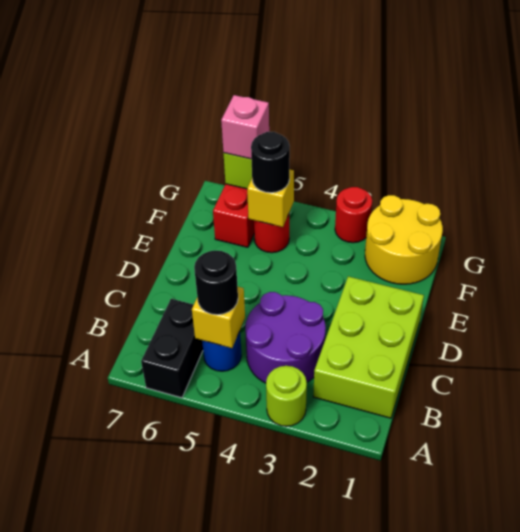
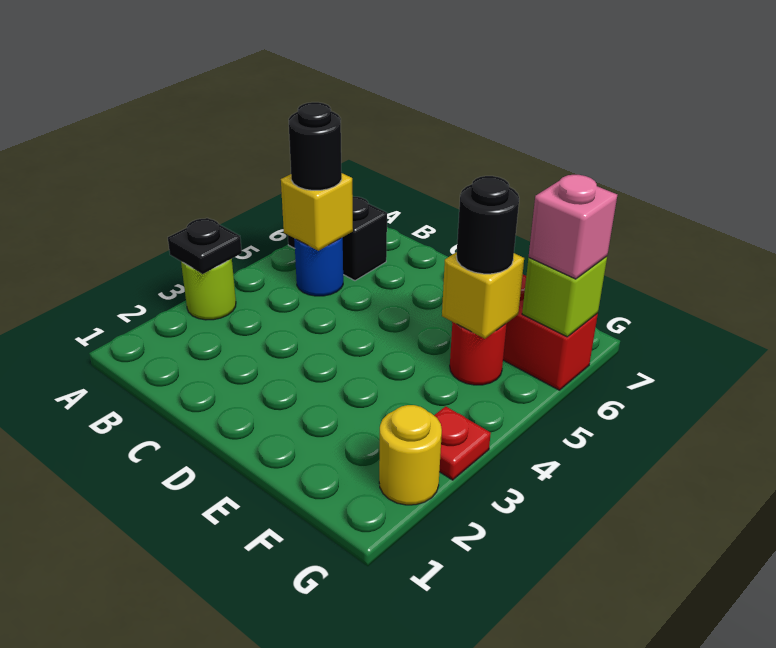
none -> black 1x1 plate [168,218,242,274]
lime 2x3 brick [313,276,424,418] -> none
purple 2x2 round brick [245,292,326,383] -> none
yellow 2x2 round brick [365,195,443,284] -> yellow 1x1 round brick [379,405,442,505]
red 1x1 round brick [335,187,372,243] -> red 1x1 plate [434,406,491,480]

